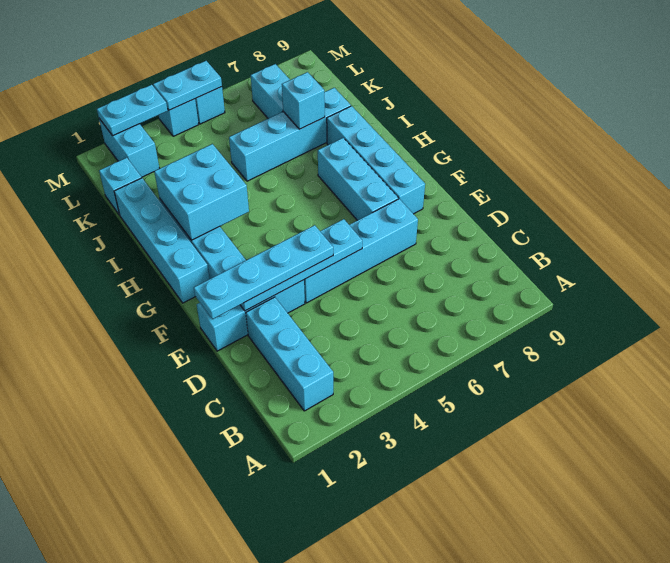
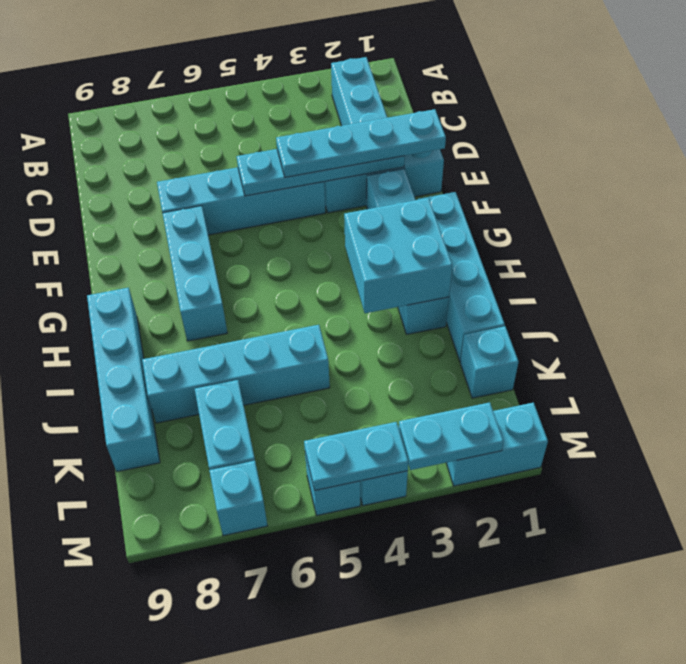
cyan 1x4 brick [327,106,425,214] -> cyan 1x4 brick moved to [87,288,160,472]
cyan 1x1 brick [282,72,325,129] -> cyan 1x1 brick moved to [209,461,268,536]
cyan 1x2 brick [99,119,160,177] -> cyan 1x2 brick turned to [446,403,548,486]

